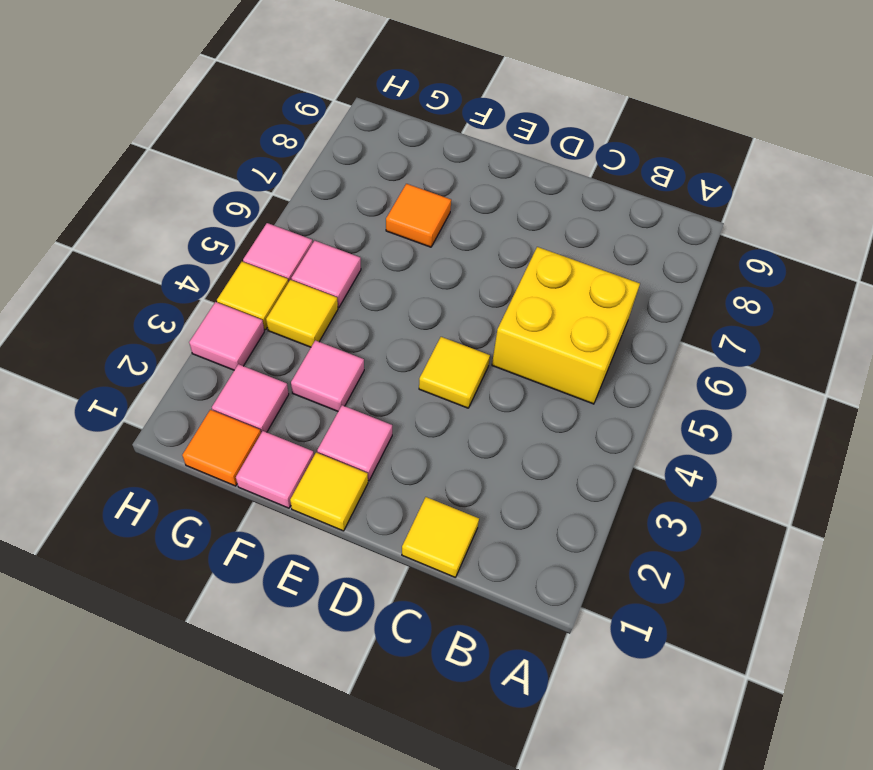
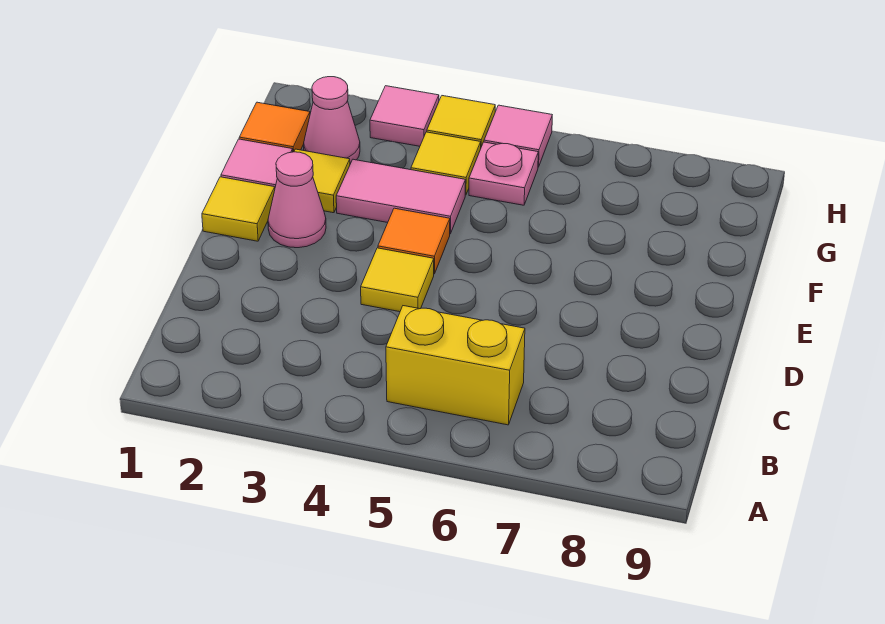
yellow 2x2 brick [492,247,640,404] -> yellow 1x2 brick [386,306,525,425]
yellow 1x1 tile [402,497,479,578] -> yellow 1x1 tile moved to [294,149,350,213]
pink 1x1 tile [317,405,392,481] -> pink 1x1 cone [268,152,326,248]
pink 1x1 tile [291,340,364,411] -> pink 1x2 tile [336,159,465,234]
orange 1x1 tile [386,184,451,247] -> orange 1x1 tile moved to [378,208,450,274]
pink 1x1 tile [212,364,289,433] -> pink 1x1 cone [304,77,360,164]
pink 1x1 tile [292,241,361,307] -> pink 1x1 plate [469,142,538,205]

